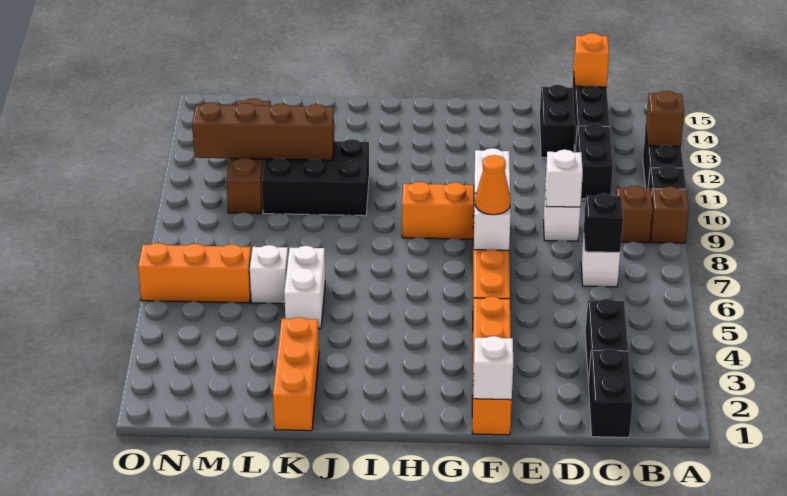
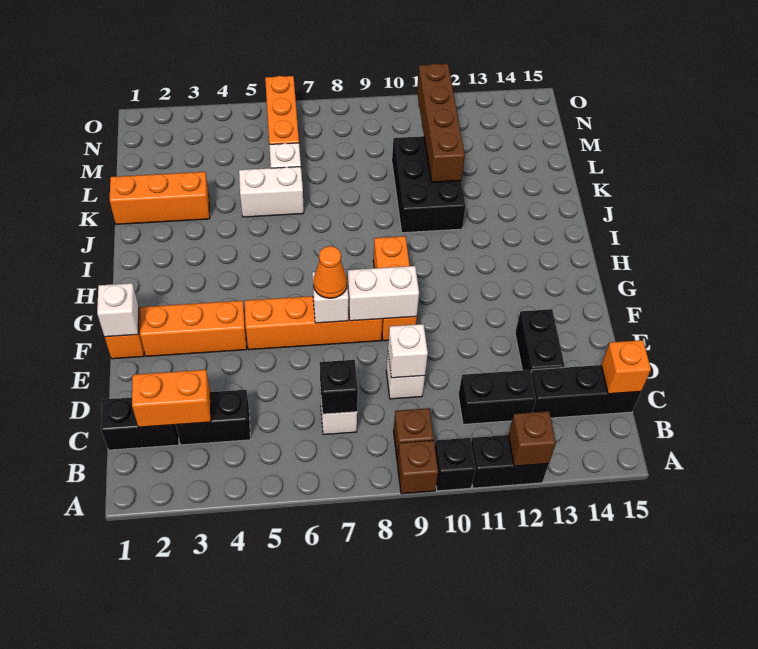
none -> orange 1x2 brick [132,370,211,427]
black 1x2 brick [540,85,575,157] -> black 1x2 brick turned to [515,309,565,372]
brown 1x4 brick [226,98,271,214] -> none

